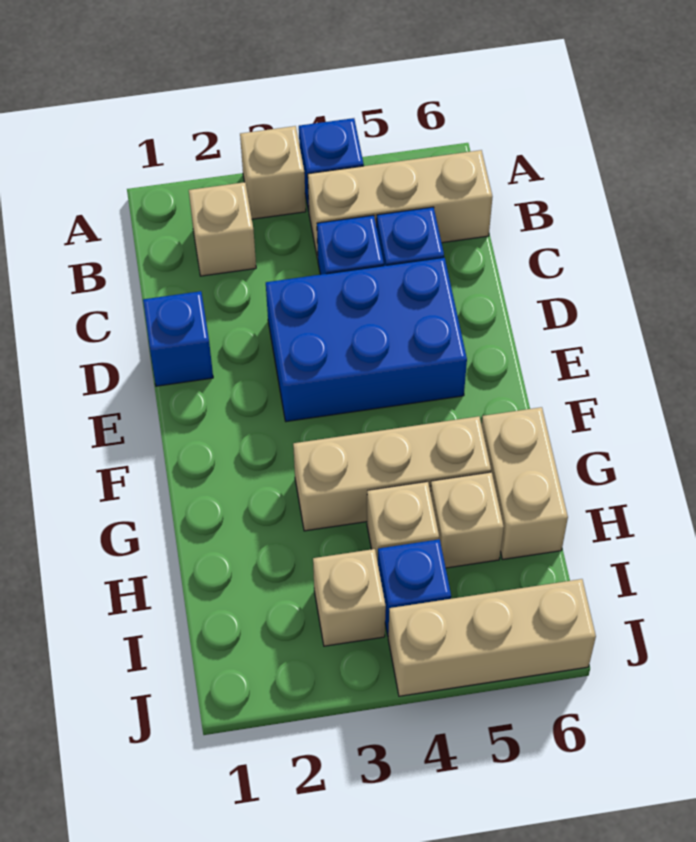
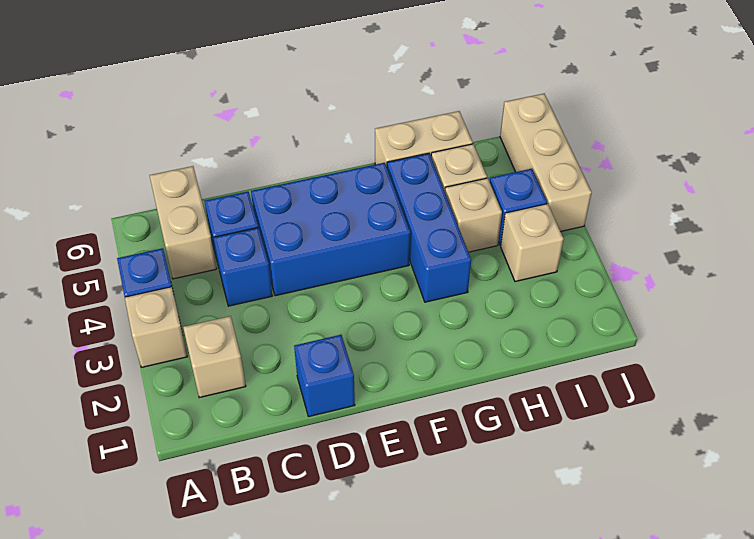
tan 1x3 brick [308,150,492,259] -> tan 1x2 brick [150,166,217,279]
blue 2x3 brick [266,257,467,422] -> blue 2x3 brick turned to [251,163,410,296]
tan 1x3 brick [293,416,491,531] -> blue 1x3 brick [387,153,471,302]

